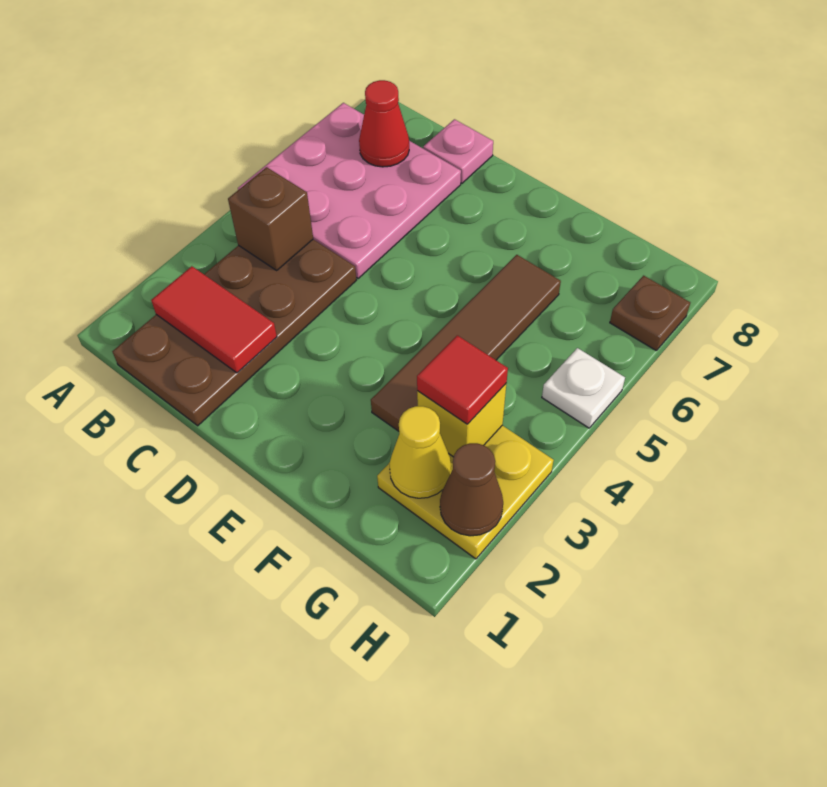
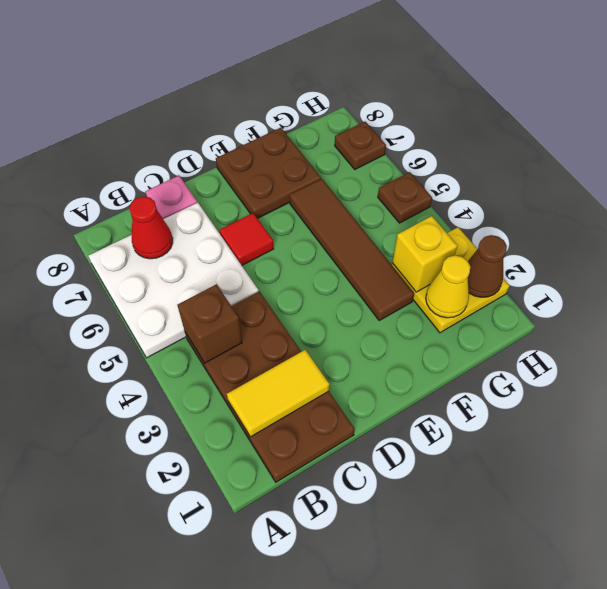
pink 3x3 plate [238,103,461,278] -> white 3x3 plate [88,202,259,358]
red 1x2 tile [151,266,277,373] -> yellow 1x2 tile [227,350,329,437]
none -> brown 2x2 plate [216,128,321,218]
red 1x1 tile [417,335,508,424] -> red 1x1 tile moved to [219,213,274,265]
white 1x1 plate [542,348,625,428] -> brown 1x1 plate [378,172,432,223]

